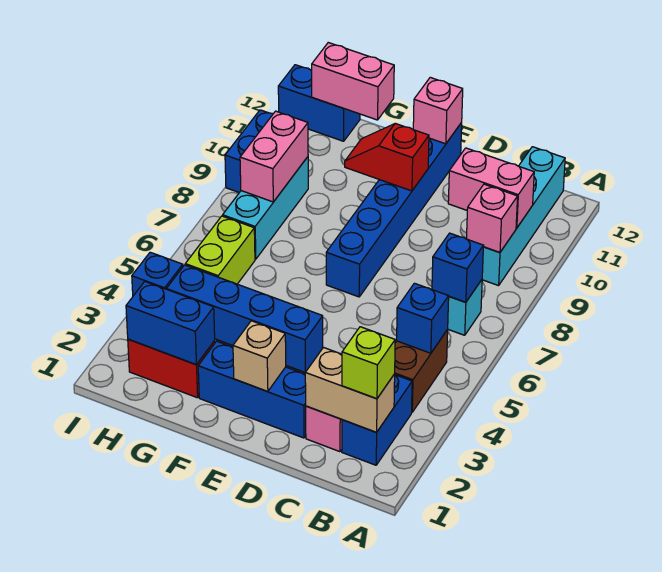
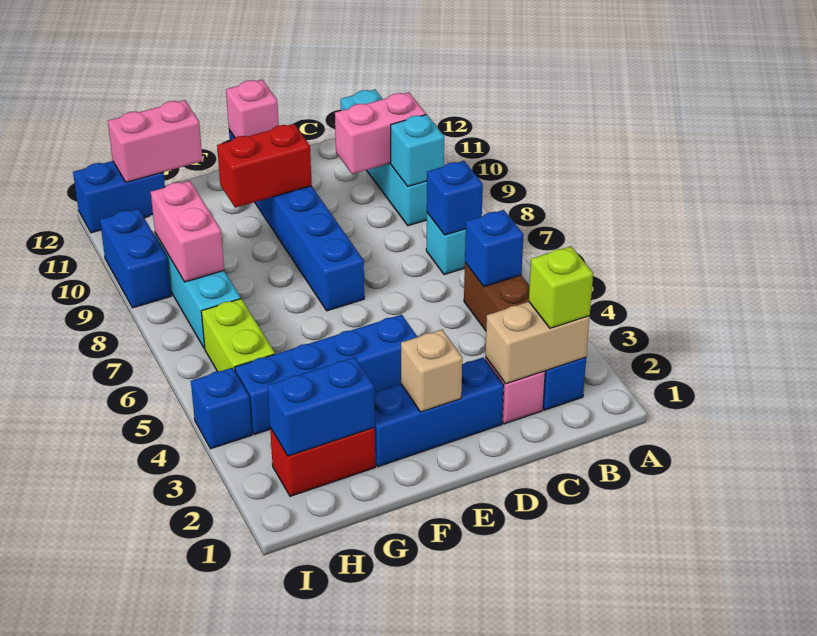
pink 1x1 brick [466,184,518,252] -> cyan 1x1 brick [391,114,444,186]
red 1x2 slope [345,123,429,191] -> red 1x2 brick [217,124,312,208]

